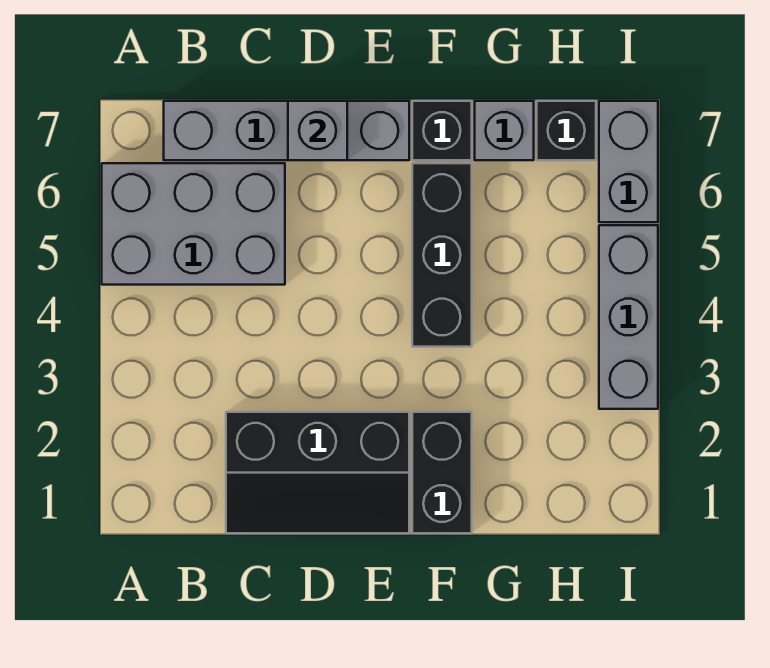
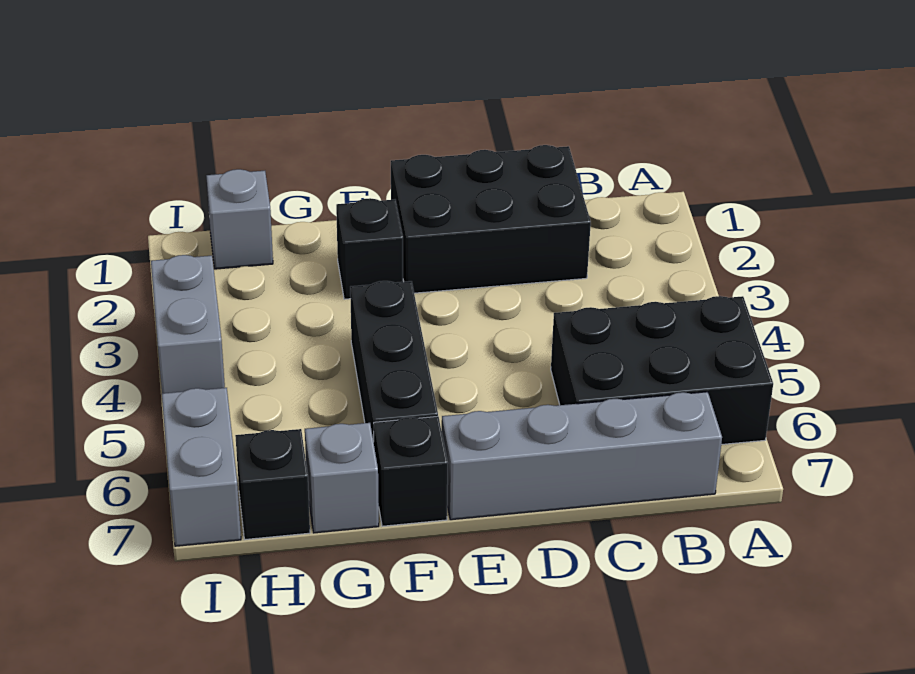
grey 2x3 brick [102,163,285,285] -> black 2x3 brick [551,296,773,445]
black 2x3 slope [226,412,409,533] -> black 2x3 brick [391,145,591,293]
grey 1x1 brick [288,101,347,160] -> grey 1x1 brick moved to [206,169,273,269]
black 1x2 brick [412,412,472,533] -> black 1x1 brick [336,198,403,299]
grey 1x3 brick [599,225,658,409] -> grey 1x2 brick [151,255,225,393]

